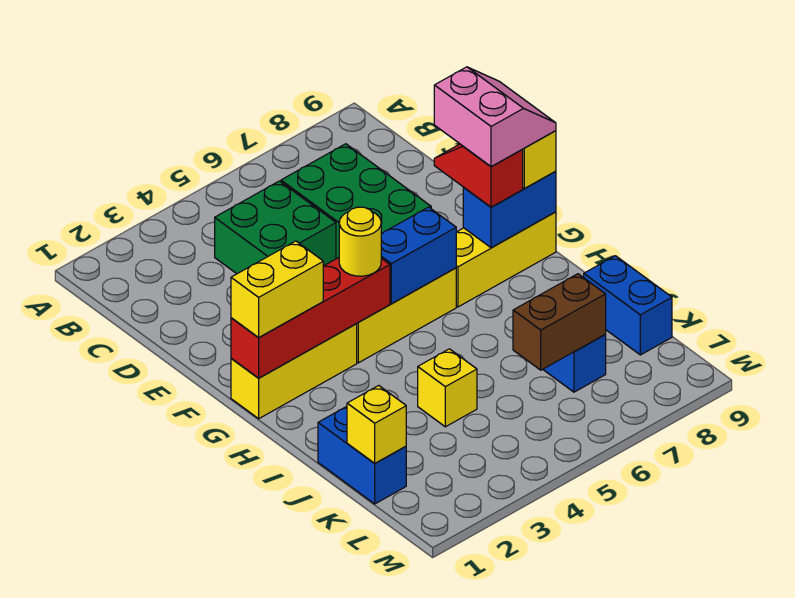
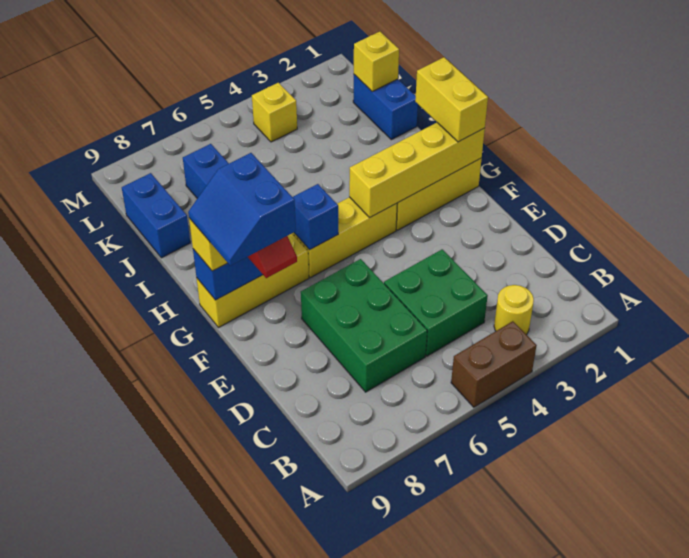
pink 2x2 slope [434,67,556,167] -> blue 2x2 slope [188,153,296,266]
red 1x4 brick [231,258,390,378] -> yellow 1x4 brick [349,123,485,218]
yellow 1x2 brick [231,241,323,338] -> yellow 1x2 brick turned to [415,57,488,142]
yellow 1x1 round brick [339,207,381,276] -> yellow 1x1 round brick moved to [494,285,534,335]
blue 1x2 brick [381,207,456,304] -> blue 1x1 brick [293,184,338,250]
yellow 1x1 brick [418,349,477,427] -> yellow 1x1 brick moved to [252,83,297,142]
brown 1x2 brick [513,274,606,370] -> brown 1x2 brick moved to [451,321,537,407]

